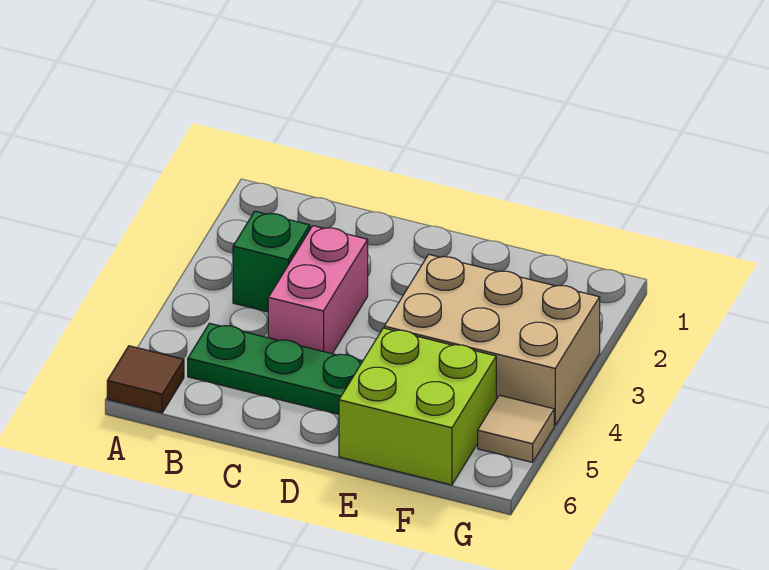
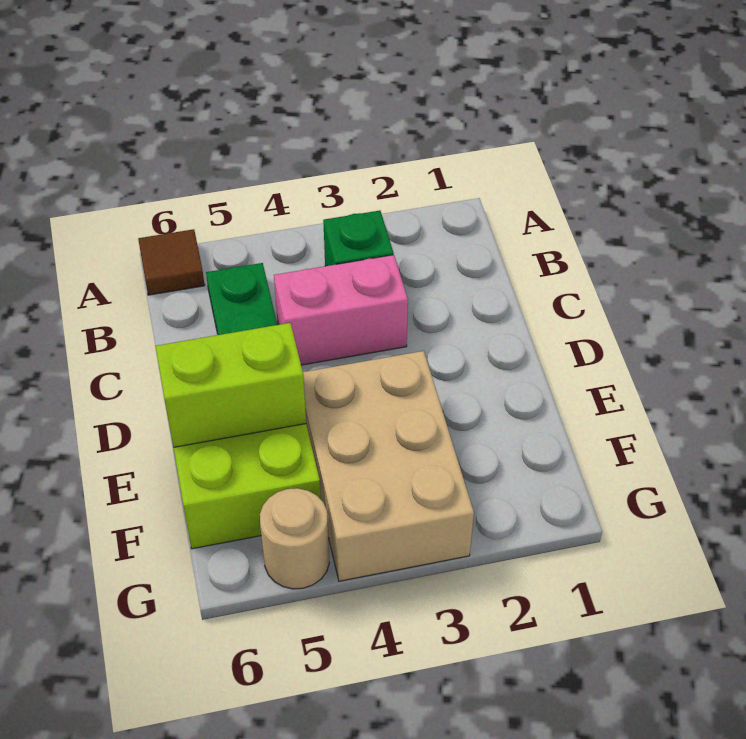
none -> lime 1x2 brick [155,323,306,447]
tan 1x1 tile [478,395,554,462] -> tan 1x1 round brick [260,488,329,589]

